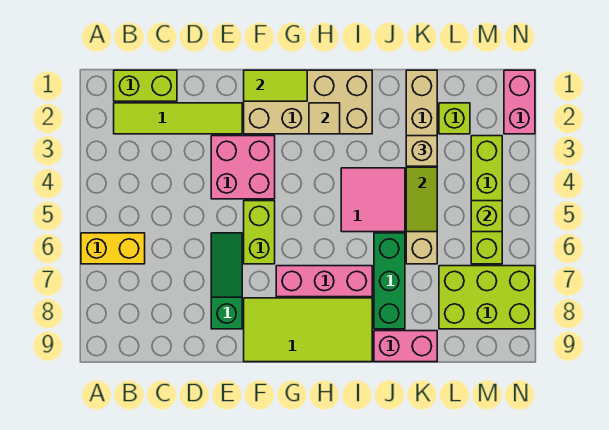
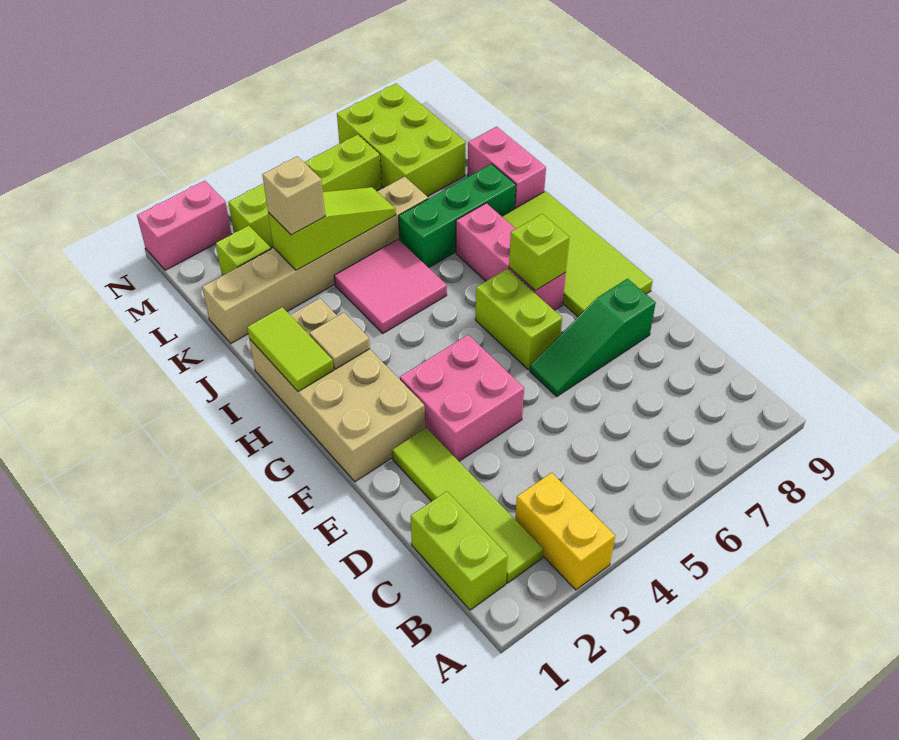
yellow 1x2 brick [81,233,145,264] -> yellow 1x2 brick moved to [515,473,615,590]
lime 1x2 tile [244,70,307,101] -> lime 1x2 tile moved to [247,307,333,392]
lime 1x2 brick [244,201,275,264] -> lime 1x2 brick turned to [475,269,562,370]
lime 1x1 brick [471,201,502,232] -> lime 1x1 brick moved to [509,214,569,291]

